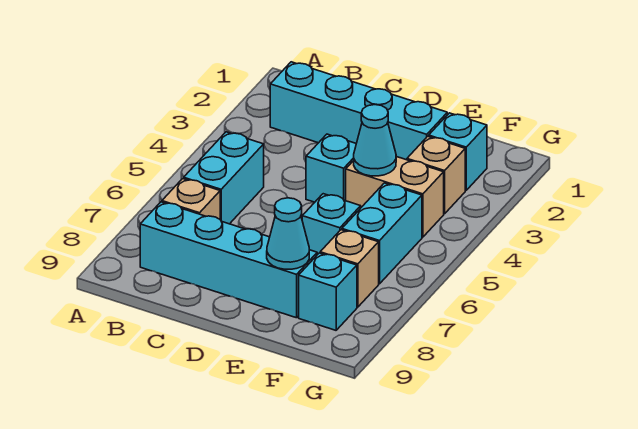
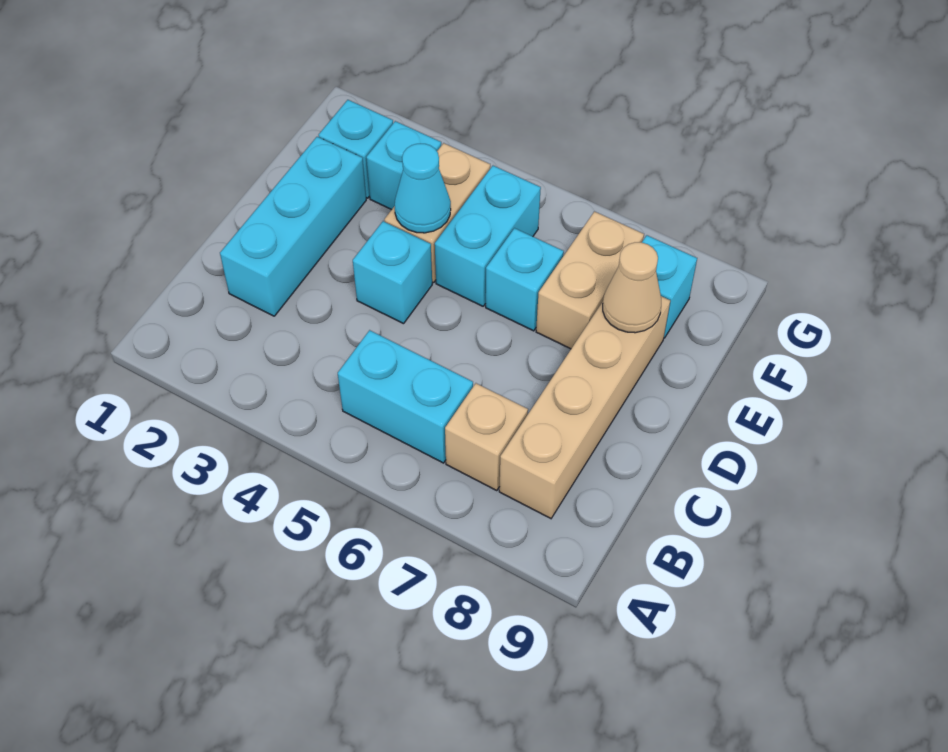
cyan 1x4 brick [270,62,447,160] -> cyan 1x3 brick [220,137,366,316]
cyan 1x4 brick [140,202,317,318] -> tan 1x4 brick [499,296,670,518]
cyan 1x1 cone [267,198,309,269] -> tan 1x1 cone [603,242,661,333]
tan 1x1 brick [407,136,465,214] -> cyan 1x1 brick [366,121,441,210]
cyan 1x2 brick [342,183,422,284] -> cyan 1x2 brick turned to [435,166,541,306]
tan 1x1 brick [320,230,379,307] -> tan 1x2 brick [536,211,644,349]

